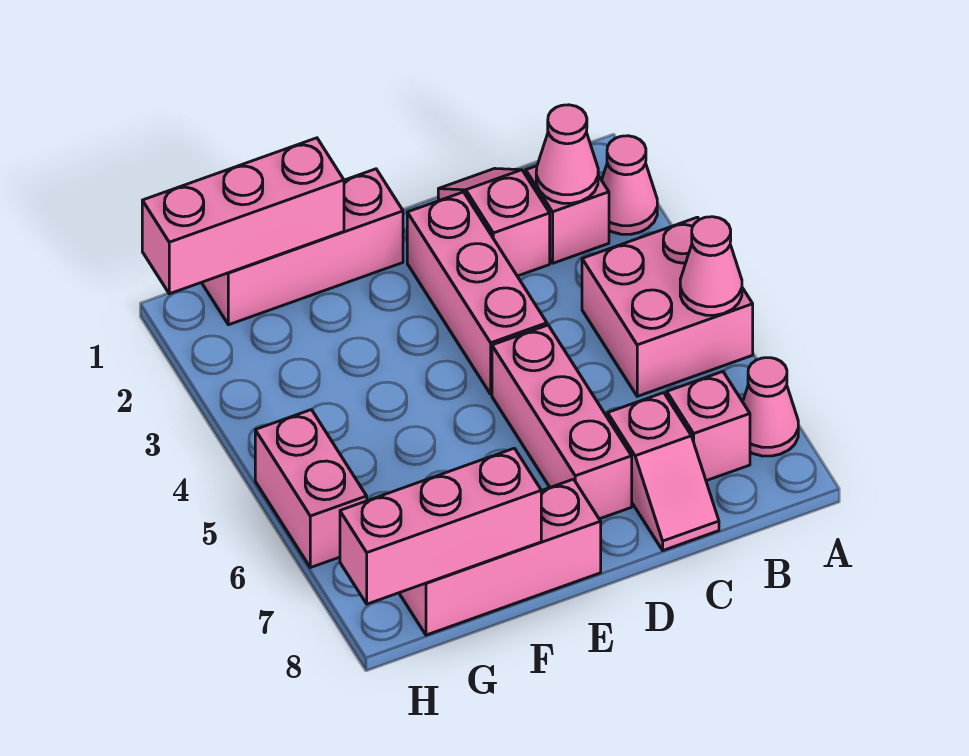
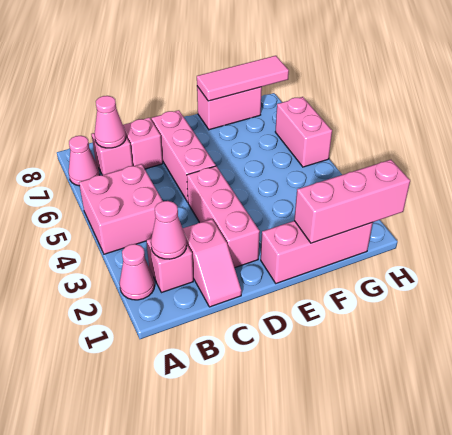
pink 1x1 cone [680,217,742,315] -> pink 1x1 cone moved to [94,96,126,148]
pink 1x3 brick [399,479,601,635] -> pink 1x2 brick [197,86,262,130]
pink 1x3 brick [340,448,541,604] -> pink 1x3 tile [197,56,289,101]

